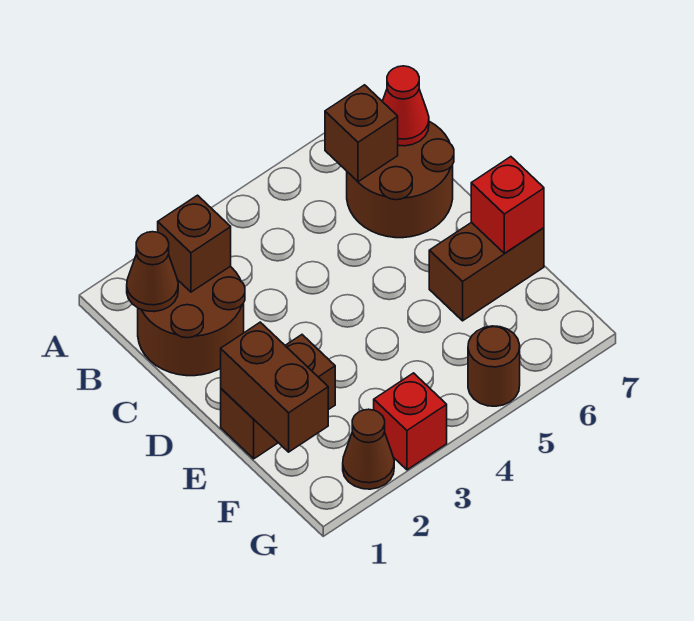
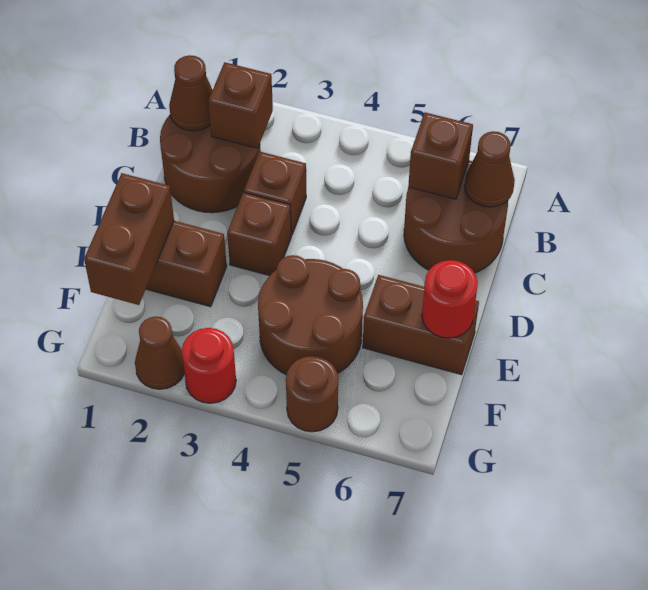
red 1x1 cone [382,66,429,146] -> brown 1x1 cone [464,131,515,207]
none -> brown 1x1 brick [244,151,306,236]
none -> brown 1x1 brick [227,192,291,276]
none -> brown 2x2 round brick [258,255,363,375]
red 1x1 brick [471,157,544,253] -> red 1x1 round brick [422,260,478,338]
red 1x1 brick [374,373,447,470] -> red 1x1 round brick [182,328,236,403]

